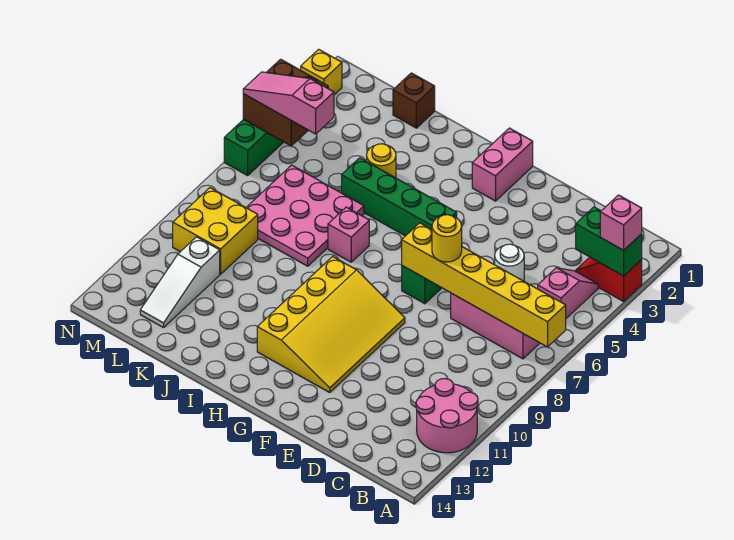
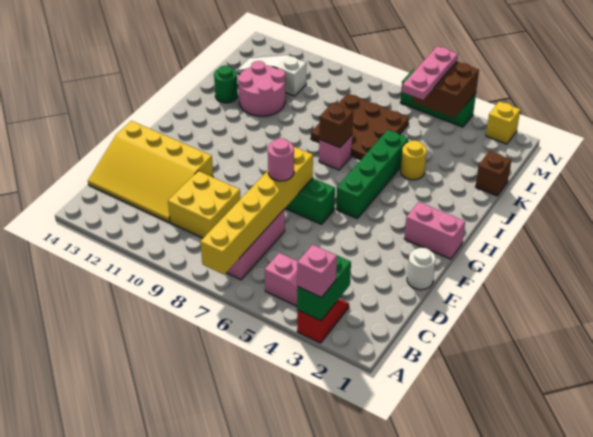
pink 2x2 round brick [416,379,478,453] -> pink 2x2 round brick moved to [238,61,285,116]
white 1x1 round brick [495,244,524,281] -> white 1x1 round brick moved to [407,247,436,290]
yellow 1x1 round brick [432,215,462,262] -> pink 1x1 round brick [268,138,294,181]
yellow 3x4 slope [257,257,405,392] -> yellow 3x4 slope moved to [88,121,213,222]
none -> brown 1x1 brick [319,103,353,148]
pink 3x3 plate [246,165,364,266] -> brown 3x3 plate [311,93,409,160]
none -> green 1x1 round brick [214,65,238,103]
pink 1x3 slope [243,72,334,134] -> pink 1x3 plate [402,46,458,100]
yellow 2x2 brick [173,188,258,274] -> yellow 2x2 brick moved to [168,171,240,238]

